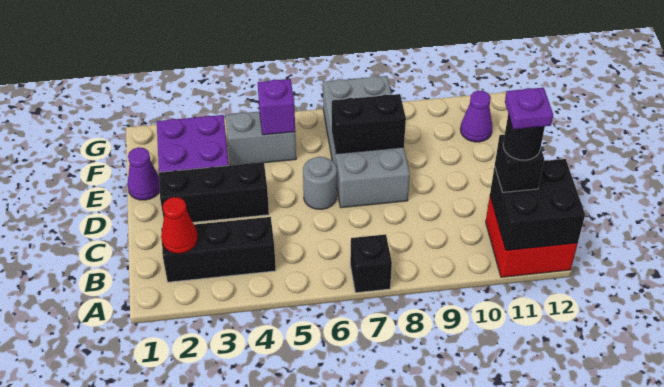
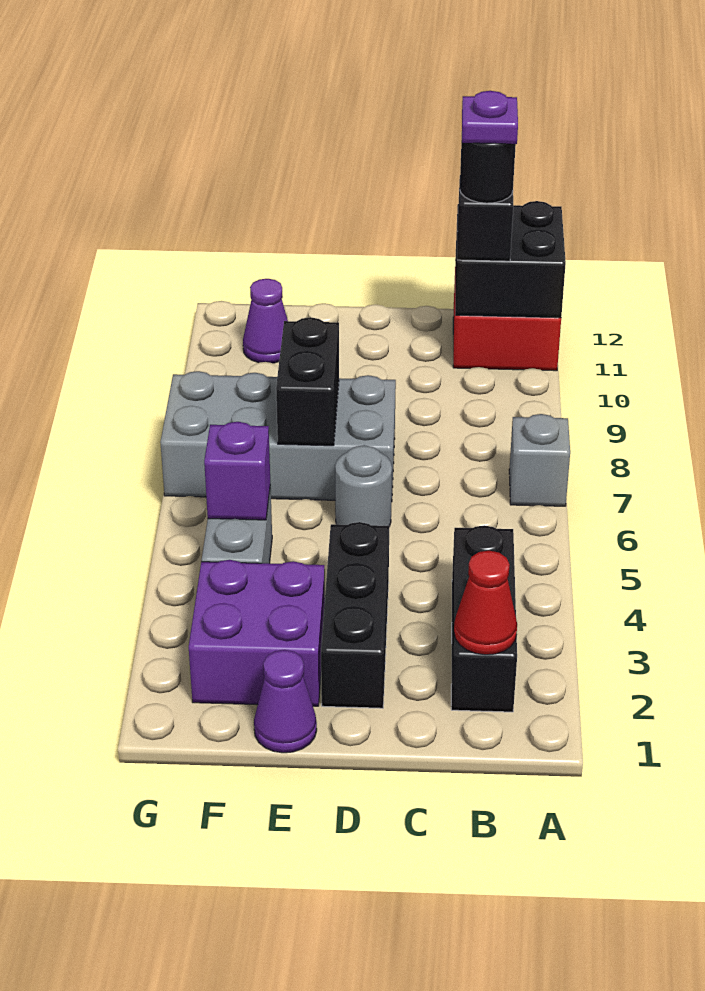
black 1x1 brick [350,234,392,293] -> grey 1x1 brick [509,414,570,506]

